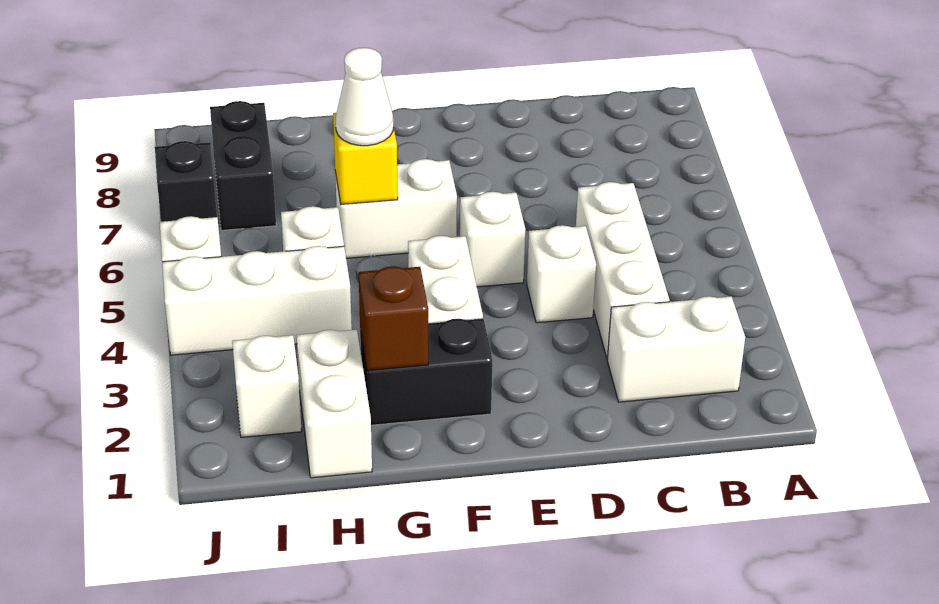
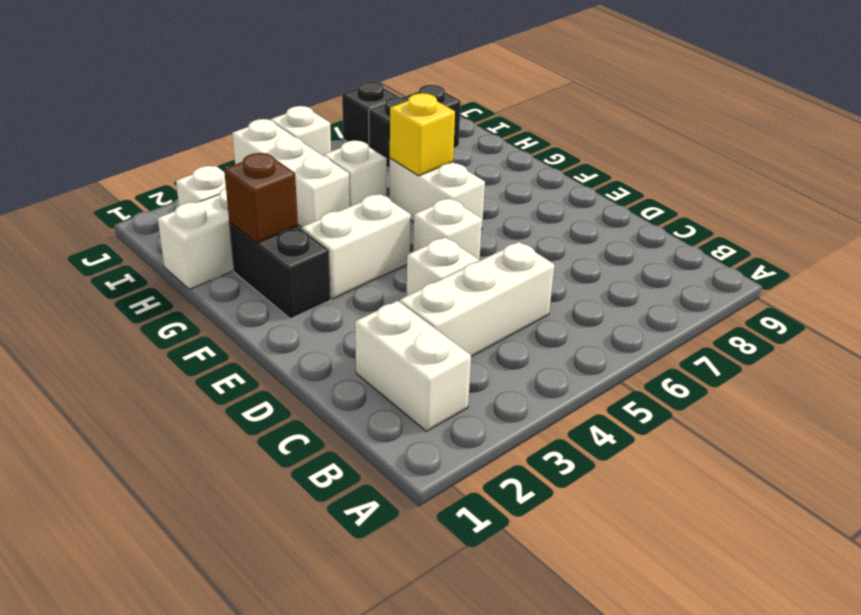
white 1x1 cone [336,48,393,146] -> none

